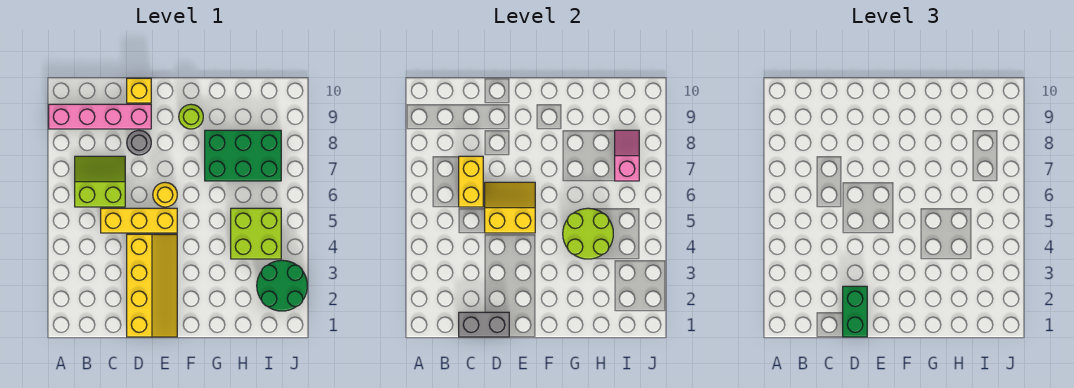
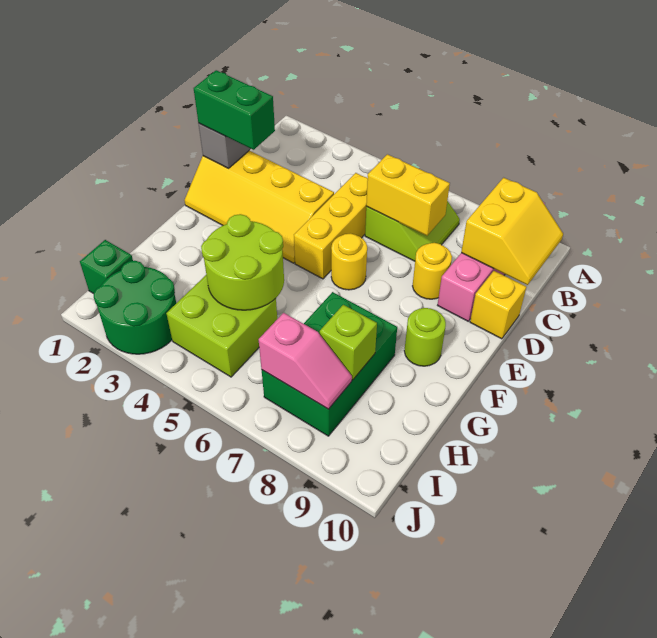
yellow 2x2 slope [485,182,535,233] -> yellow 2x2 slope moved to [461,178,563,285]
grey 1x1 round brick [127,130,151,155] -> yellow 1x1 round brick [413,243,452,299]
none -> lime 1x1 brick [320,305,377,380]
none -> green 1x1 brick [80,240,133,294]

